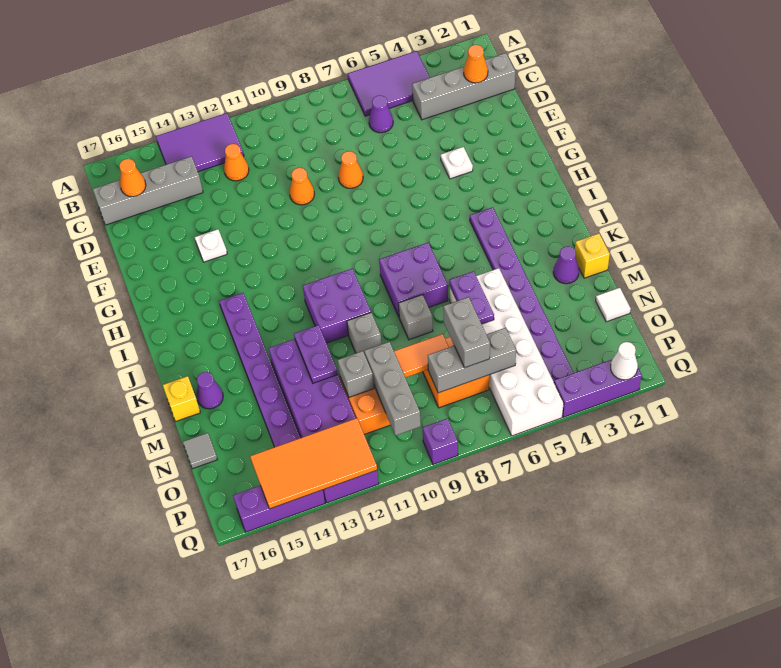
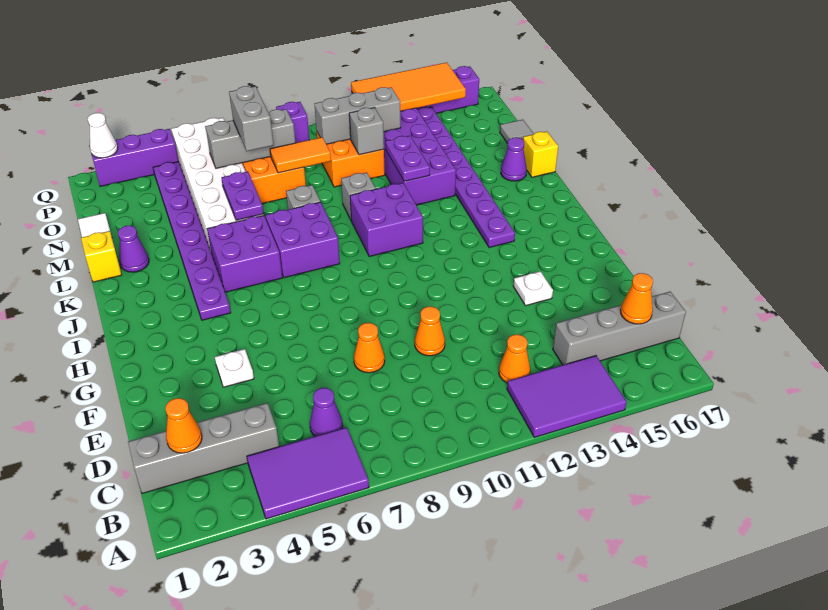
none -> purple 2x2 brick [207,215,282,292]
grey 1x3 brick [364,342,421,435] -> grey 1x3 brick turned to [315,87,401,144]

